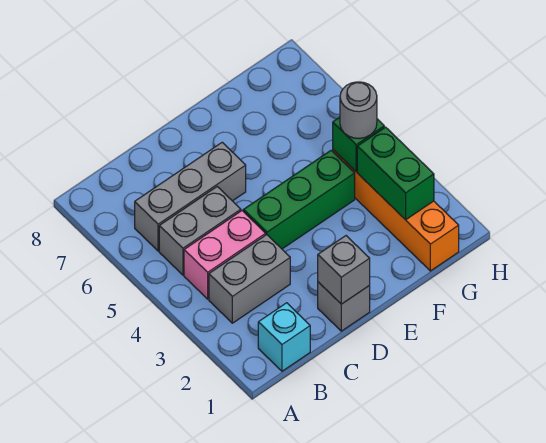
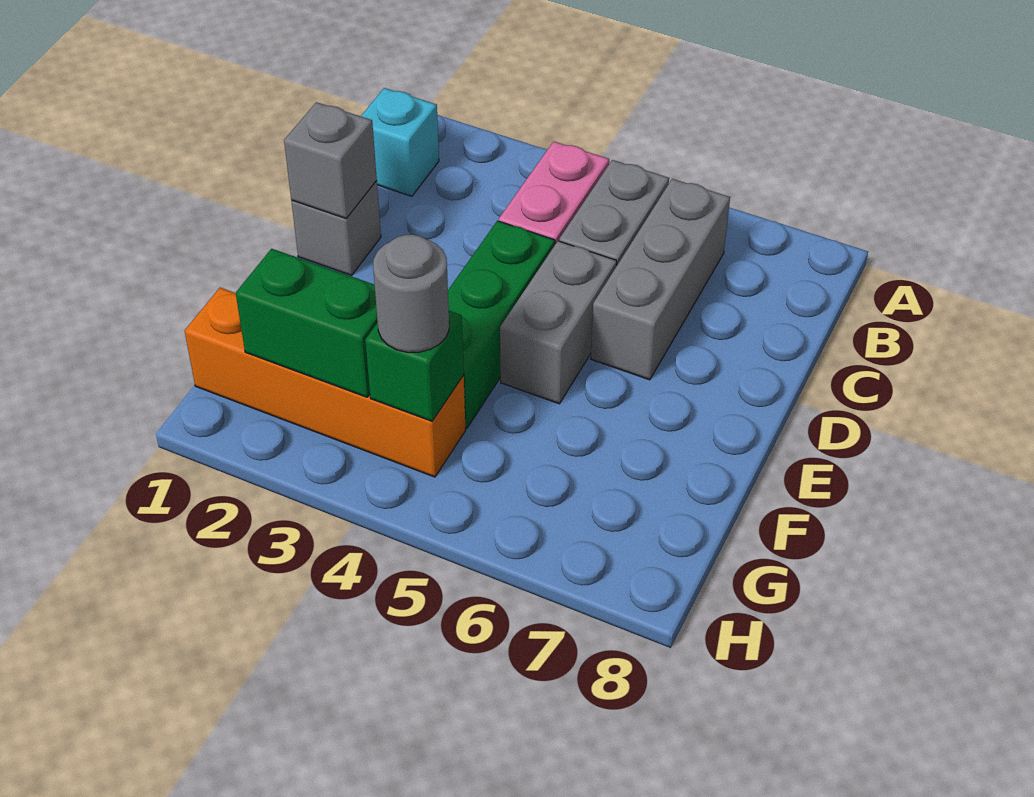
grey 1x2 brick [209,235,290,323] -> grey 1x2 brick moved to [500,241,617,404]

